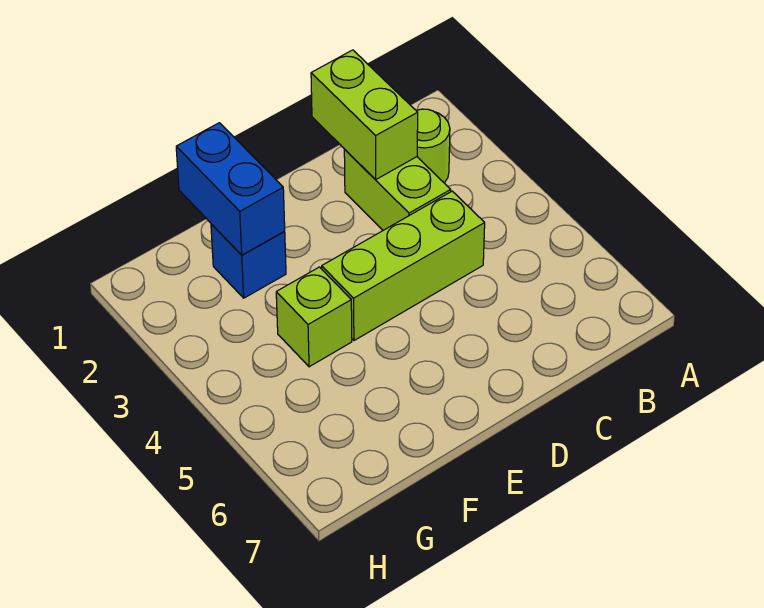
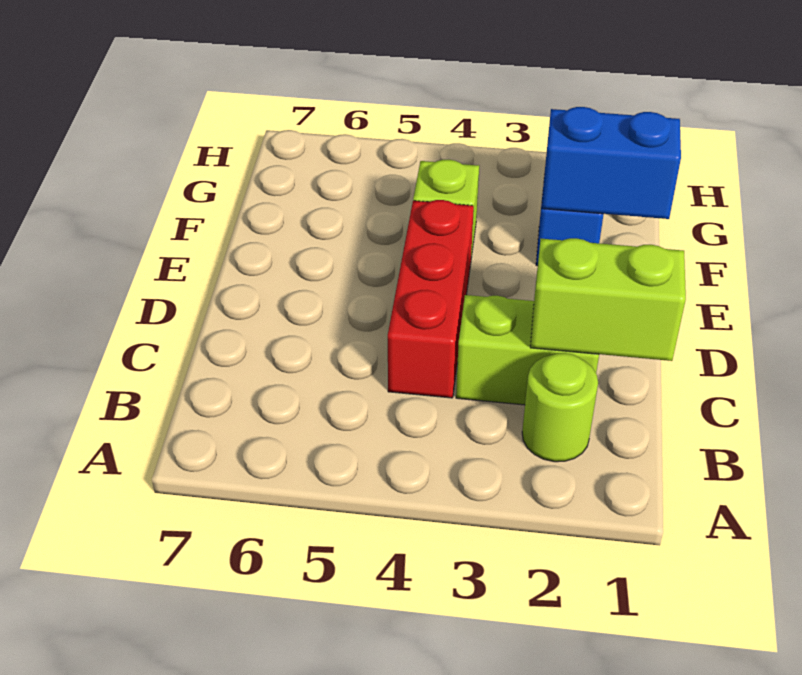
lime 1x3 brick [322,191,485,340] -> red 1x3 brick [388,200,474,398]

